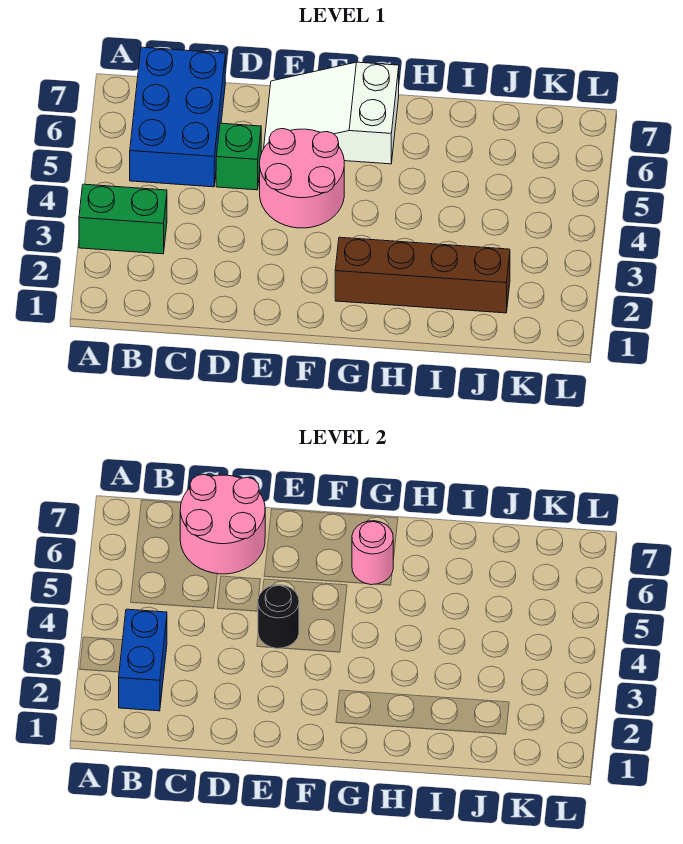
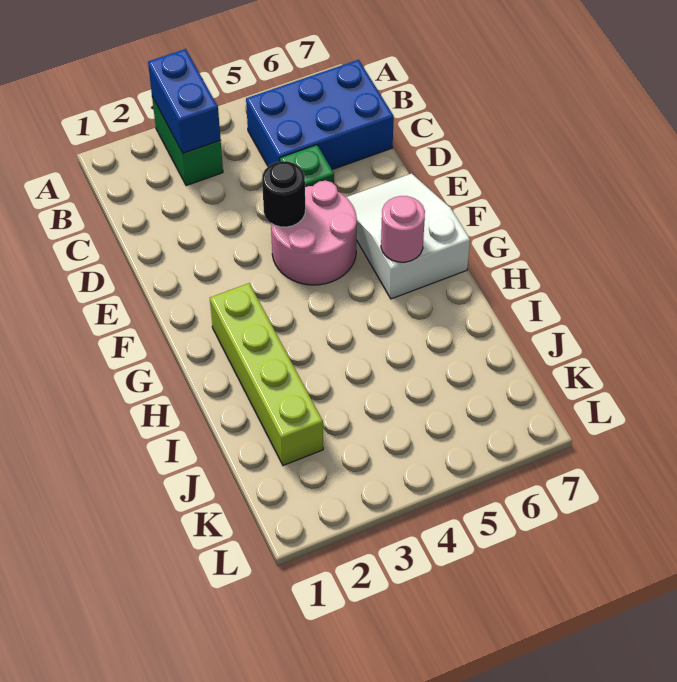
blue 1x2 brick [119,609,167,711] -> blue 1x2 brick turned to [148,49,221,153]
pink 2x2 round brick [180,475,265,574] -> none
brown 1x4 brick [335,237,510,313] -> lime 1x4 brick [210,283,323,466]

